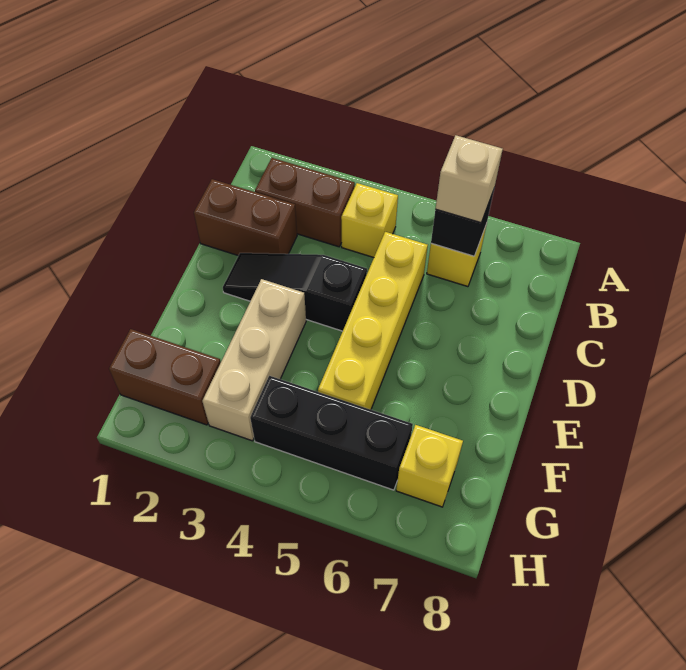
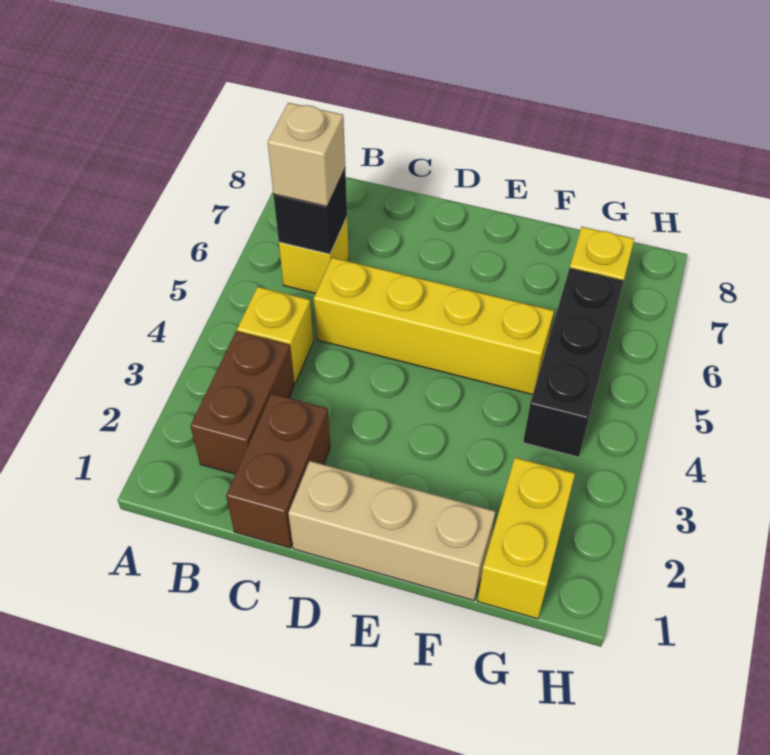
black 1x3 slope [223,253,367,331] -> none
tan 1x3 brick [202,279,306,441] -> tan 1x3 brick moved to [288,461,496,601]
brown 1x2 brick [109,329,221,425] -> yellow 1x2 brick [478,458,575,619]

